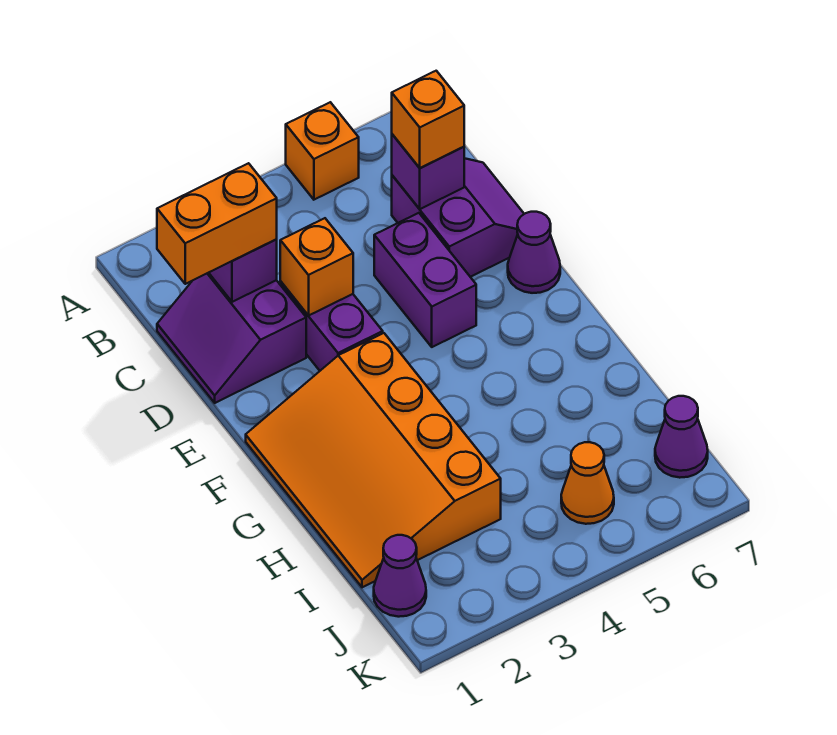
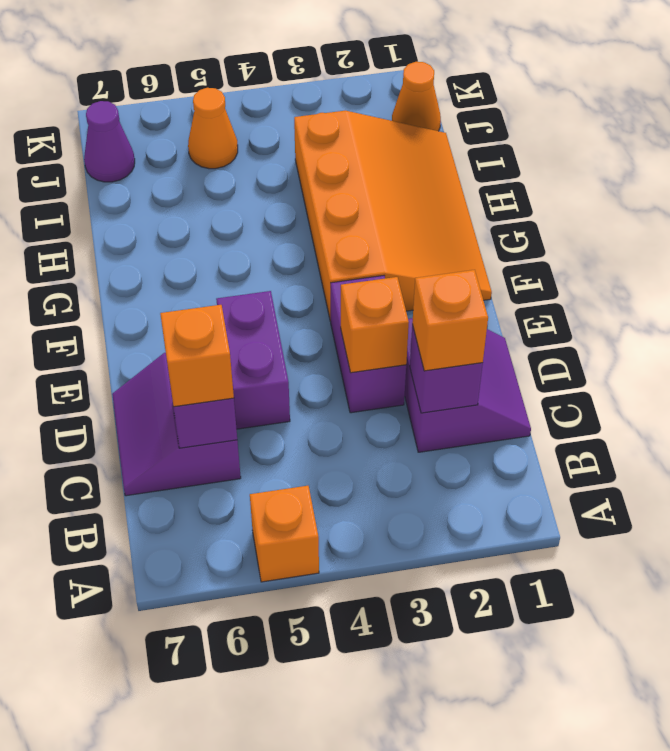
orange 1x2 brick [157,163,277,284] -> orange 1x1 brick [412,270,488,371]
purple 1x1 cone [508,212,560,293] -> none
purple 1x1 cone [374,535,426,617] -> orange 1x1 cone [392,62,441,131]

